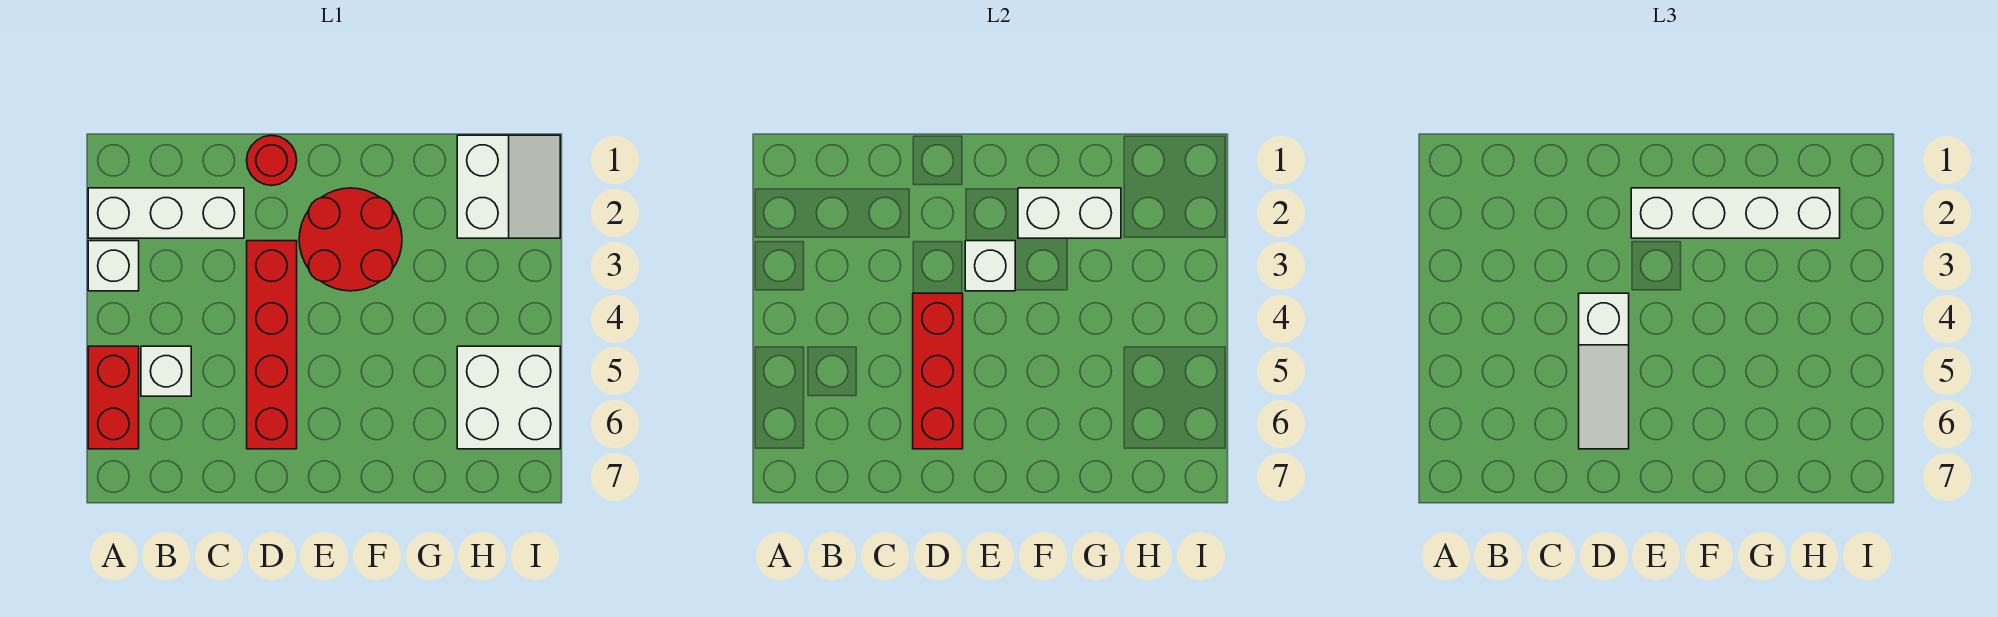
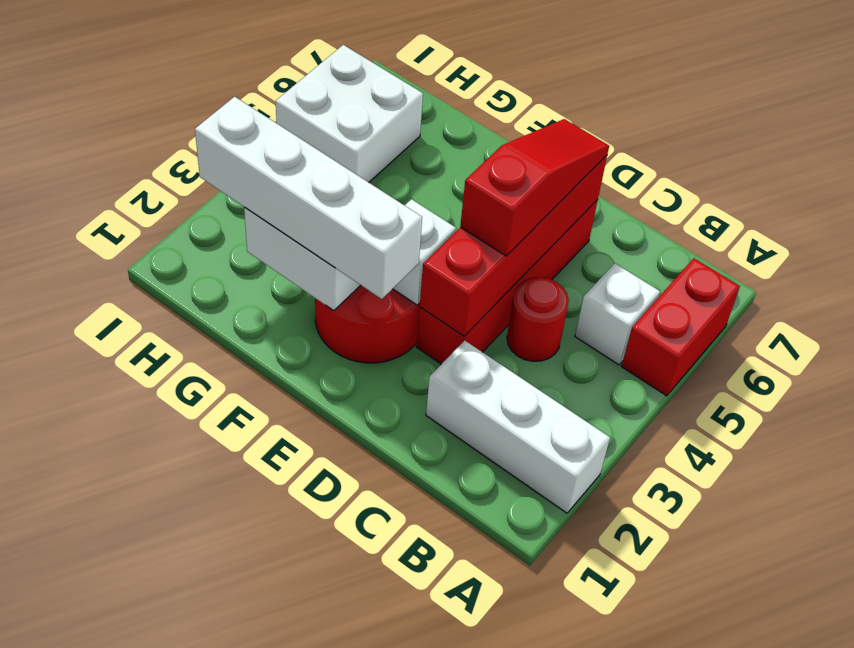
white 1x1 brick [88,241,139,291] -> none
red 1x1 round brick [247,135,297,186] -> red 1x1 round brick moved to [507,277,569,361]
red 1x3 brick [913,293,963,449] -> red 1x4 brick [420,155,607,336]
white 1x3 slope [1579,293,1629,449] -> red 1x3 slope [460,119,609,256]
white 2x2 slope [457,135,560,238] -> none

